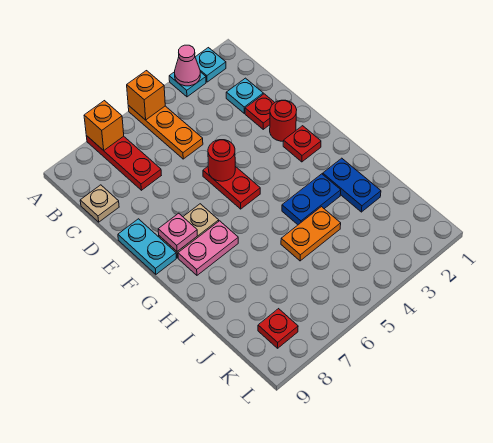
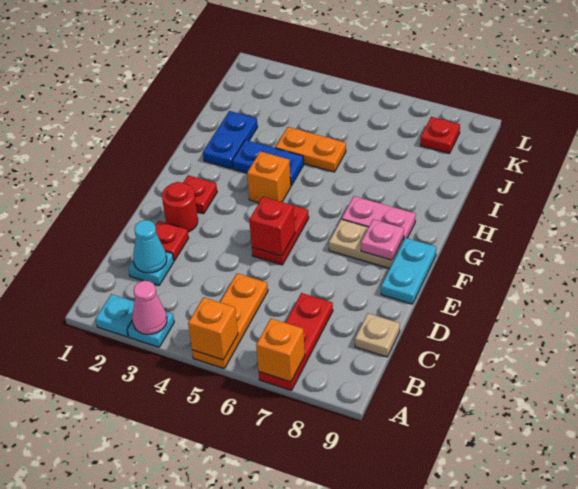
none -> cyan 1x1 cone [133,220,167,273]
red 1x1 round brick [208,140,235,181] -> red 1x1 brick [249,197,295,256]
none -> orange 1x1 brick [247,151,291,203]

